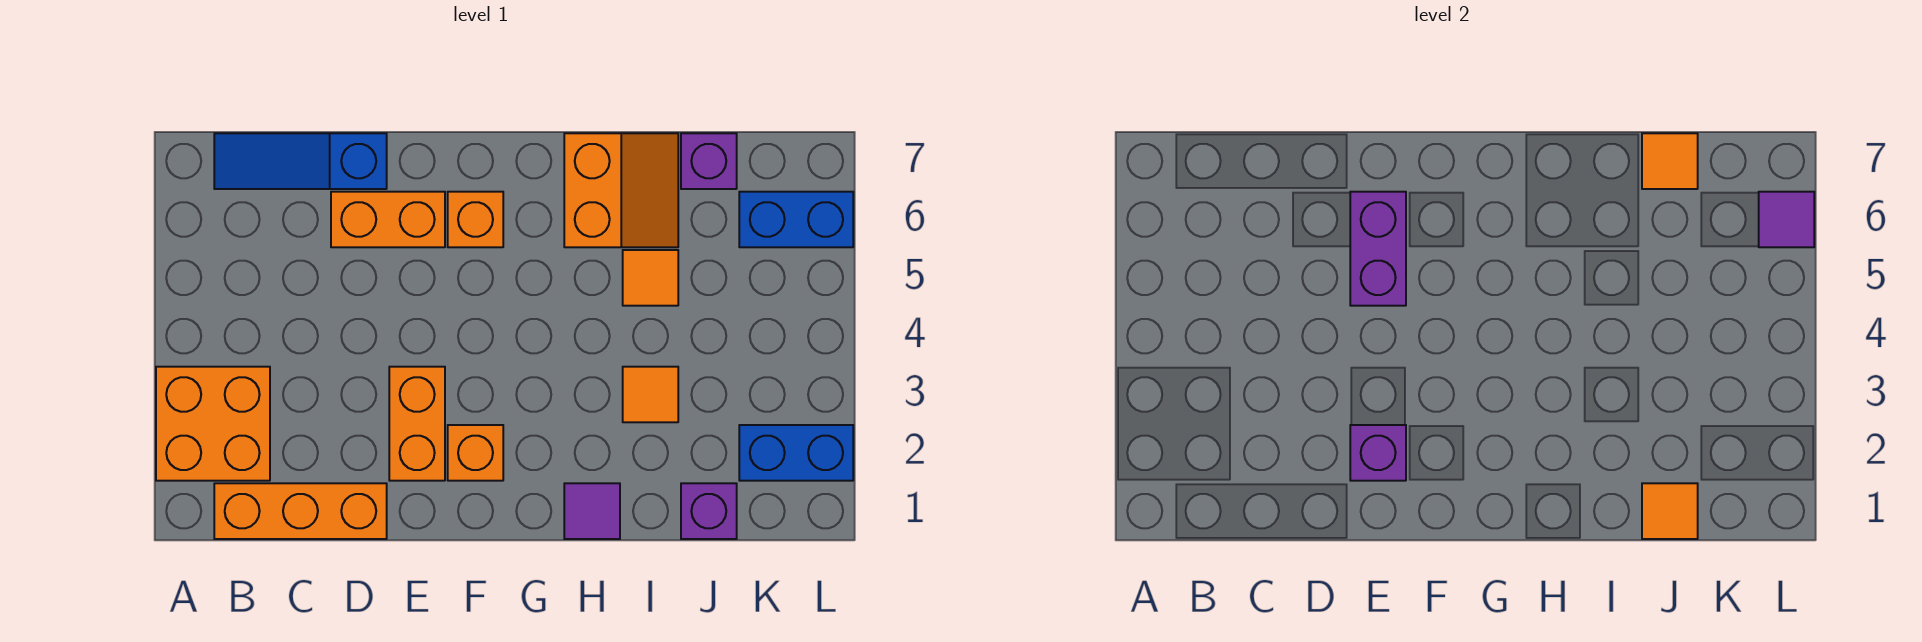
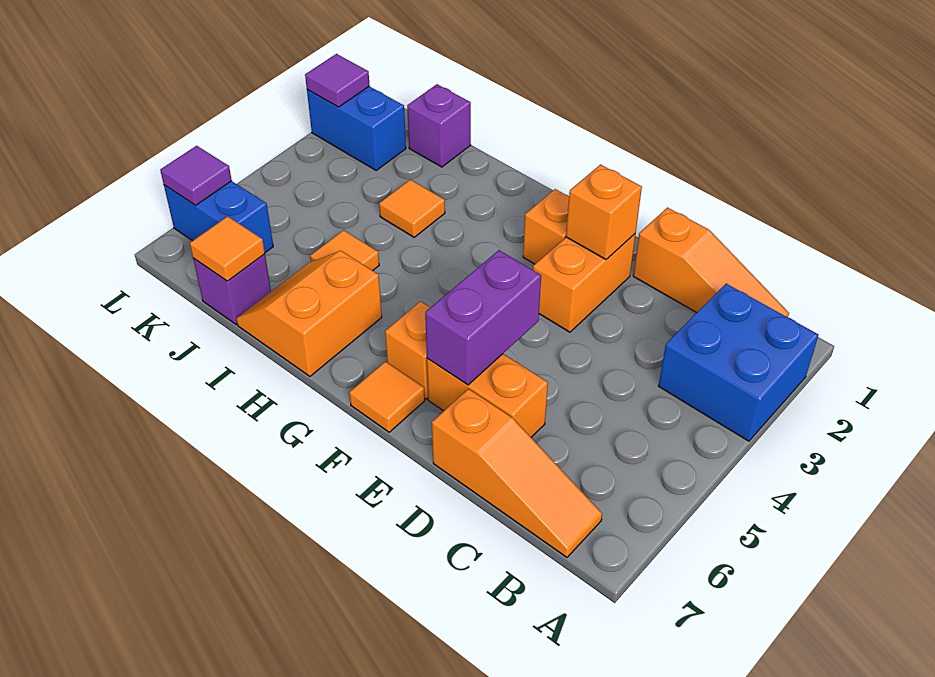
orange 2x2 brick [156,367,270,481] -> blue 2x2 brick [659,284,818,441]
orange 1x3 brick [214,483,387,539] -> orange 1x3 slope [633,208,789,317]
blue 1x3 slope [214,133,387,189] -> orange 1x3 slope [432,389,602,557]
purple 1x1 brick [1350,425,1406,481] -> orange 1x1 brick [566,165,642,259]
purple 1x1 tile [564,483,620,539] -> purple 1x1 tile moved to [305,54,370,107]
orange 1x1 tile [1642,483,1698,539] -> orange 1x1 tile moved to [349,362,425,432]

